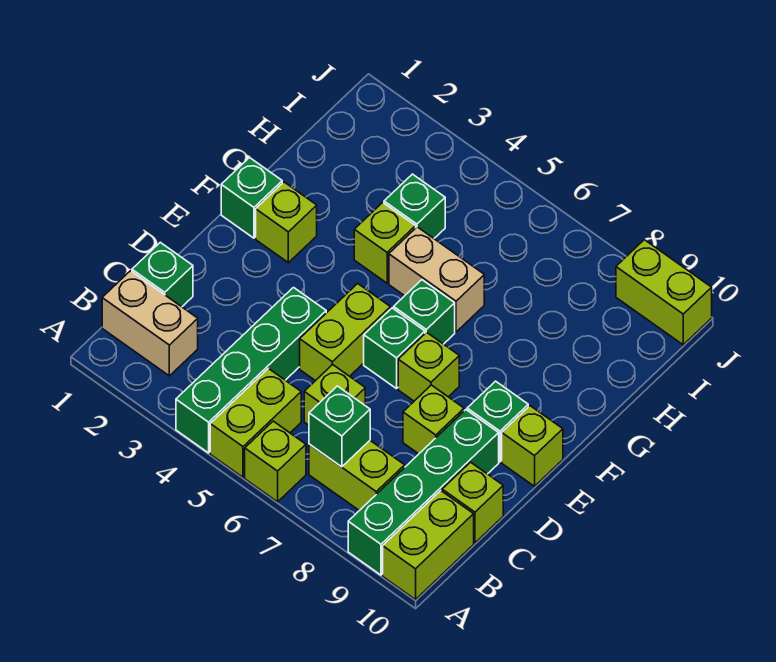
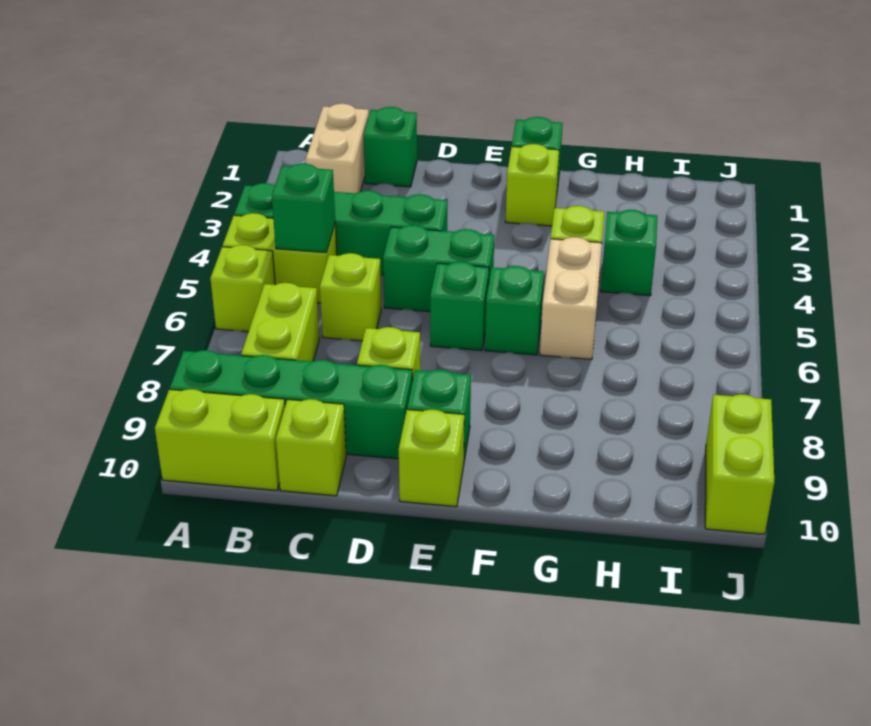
green 1x1 brick [309,386,370,467] -> green 1x1 brick moved to [272,163,335,253]
lime 1x2 brick [300,284,390,381] -> green 1x2 brick [383,225,494,312]
lime 1x1 brick [398,332,459,401] -> none

